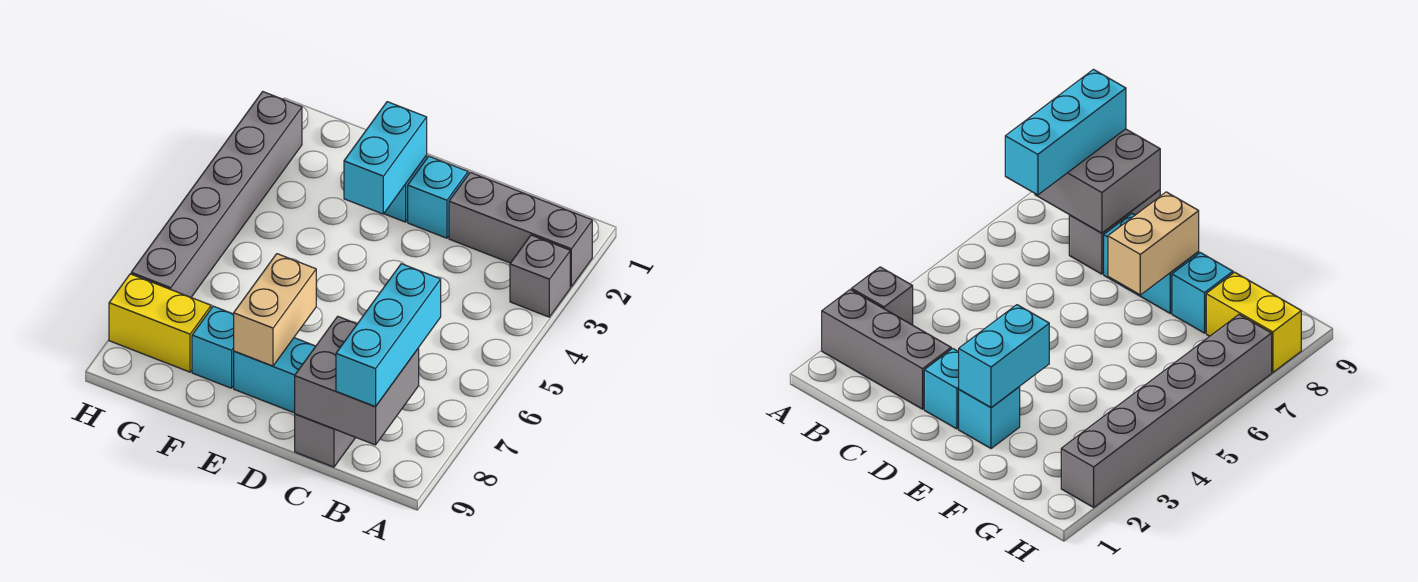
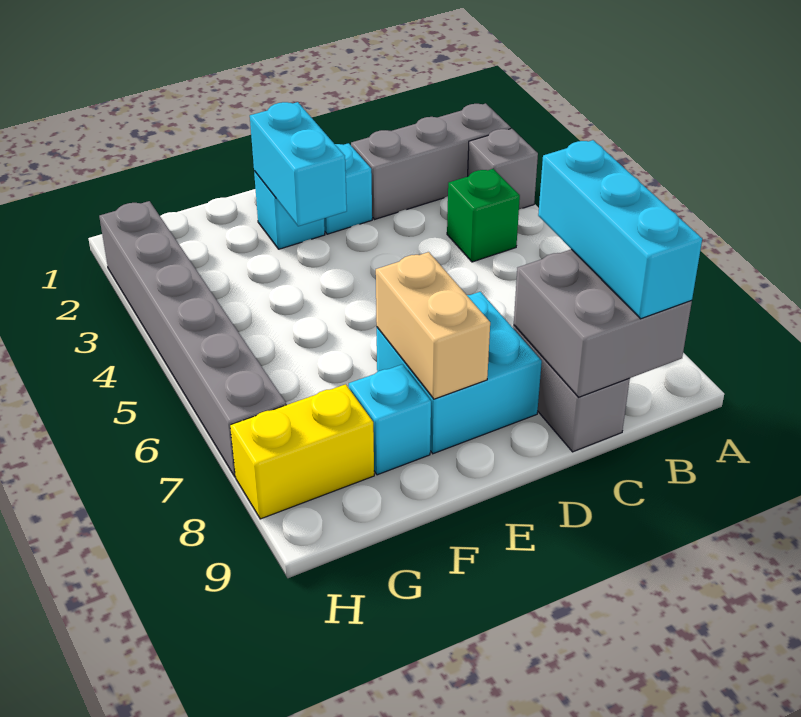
none -> green 1x1 brick [447,169,520,262]
cyan 1x2 brick [234,338,316,413] -> cyan 2x2 brick [377,292,542,454]

